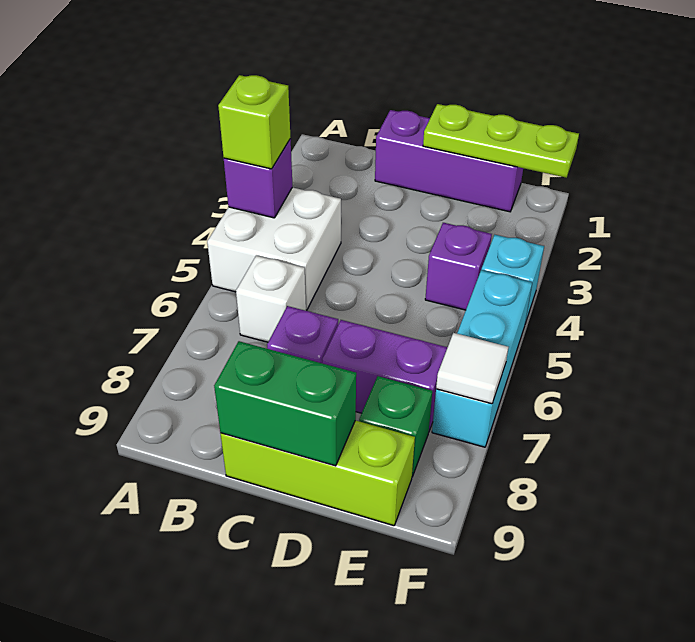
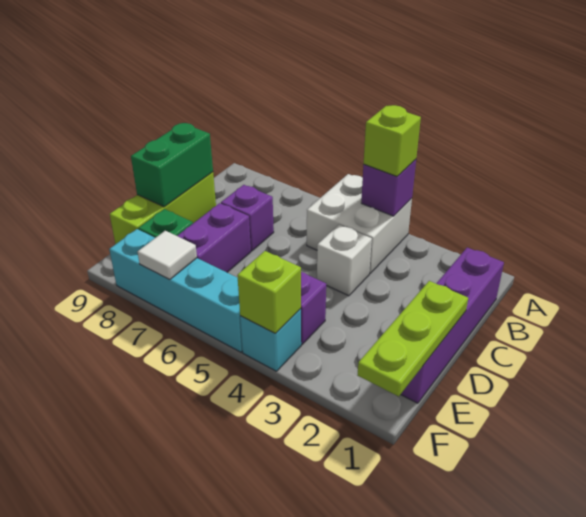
white 1x1 brick [236,256,306,342] -> white 1x1 brick moved to [317,225,372,296]
purple 1x3 brick [375,110,523,212] -> purple 1x4 brick [401,248,504,403]
none -> lime 1x1 brick [237,251,301,333]
cyan 1x3 brick [432,270,532,447] -> cyan 1x4 brick [109,229,243,352]

